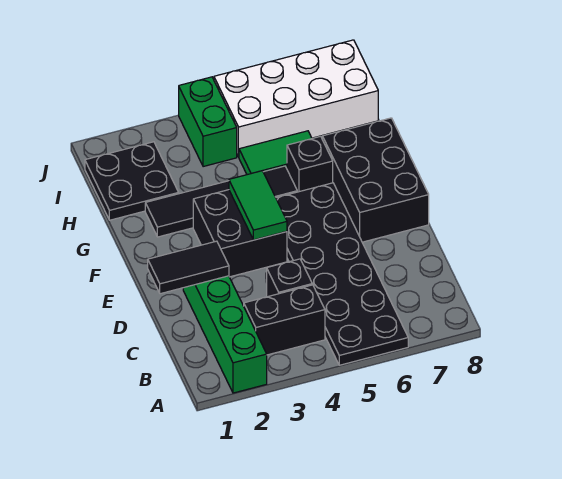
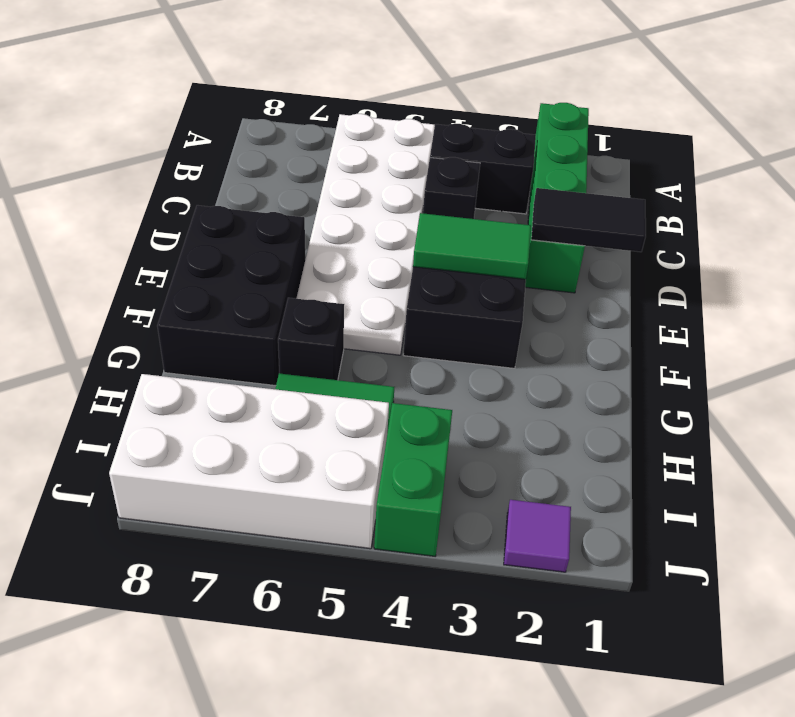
black 2x6 plate [276,183,408,365] -> white 2x6 plate [296,114,435,355]
green 1x2 tile [229,171,287,240] -> green 1x2 tile turned to [413,213,531,279]
black 1x4 tile [145,166,297,237] -> none
black 2x2 plate [85,142,179,220] -> none
none -> purple 1x1 tile [504,500,571,572]

